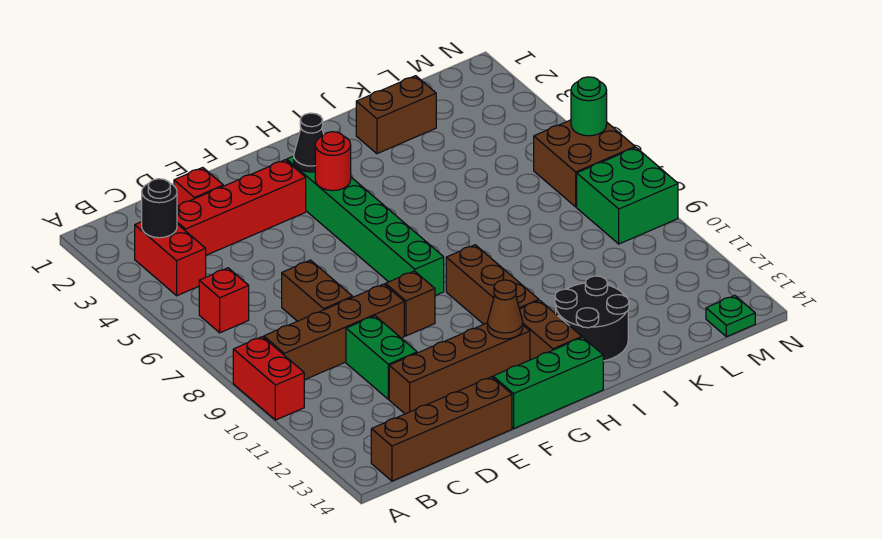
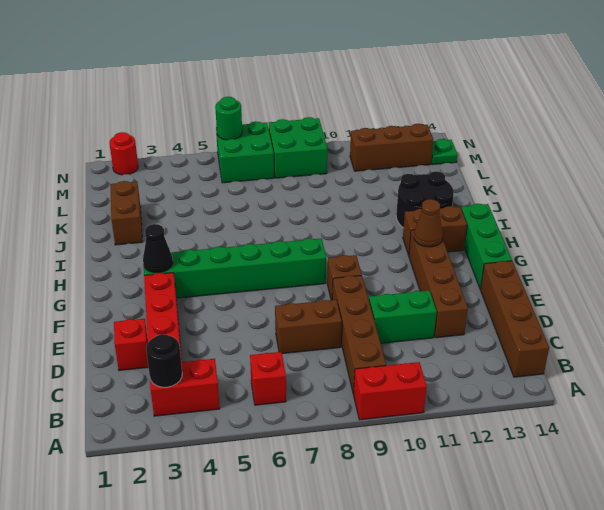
red 1x1 round brick [315,132,351,191] -> red 1x1 round brick moved to [109,132,138,175]
brown 1x3 brick [446,245,539,324] -> brown 1x3 brick moved to [350,124,433,171]
brown 2x2 brick [534,120,635,207] -> green 2x2 brick [216,121,274,183]

